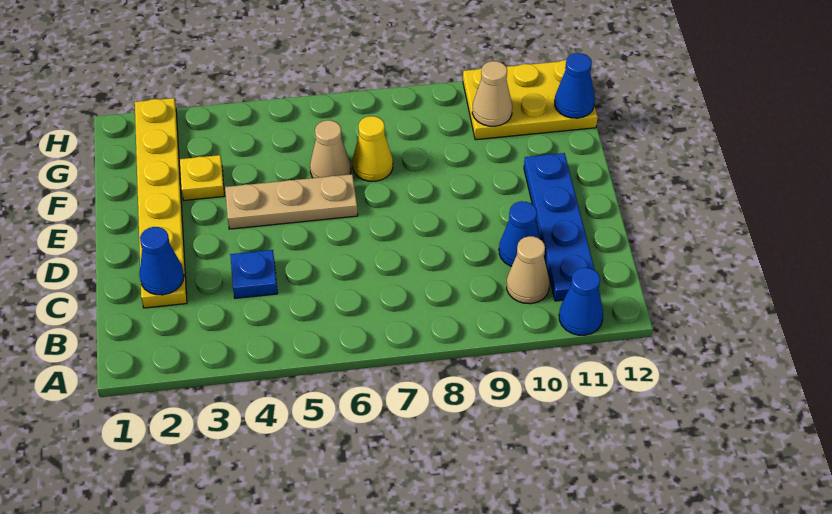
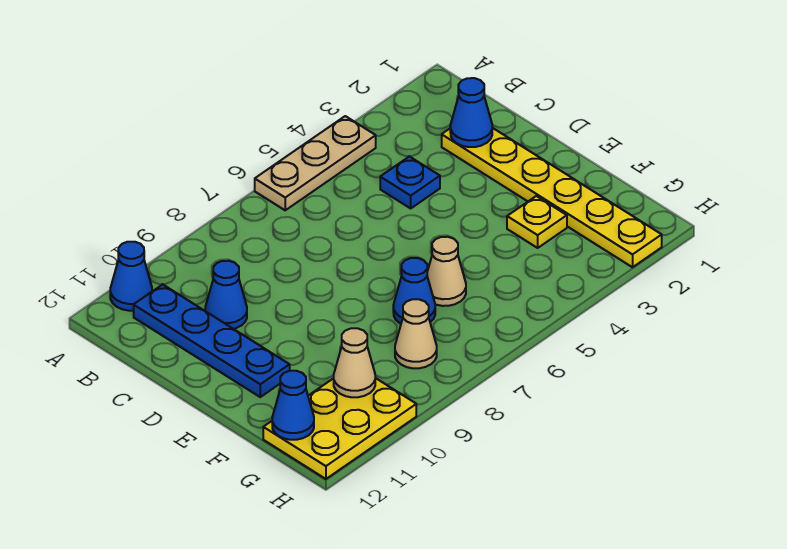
tan 1x1 cone [507,236,550,304] -> tan 1x1 cone moved to [395,299,437,368]
tan 1x3 plate [225,174,358,229] -> tan 1x3 plate moved to [255,116,376,210]
yellow 1x1 cone [353,116,393,181] -> blue 1x1 cone [393,258,435,324]

